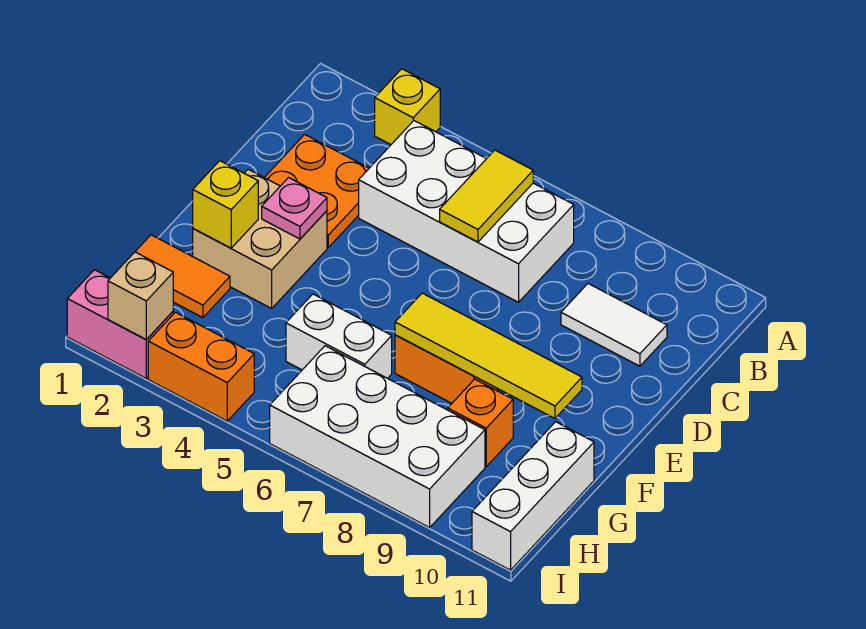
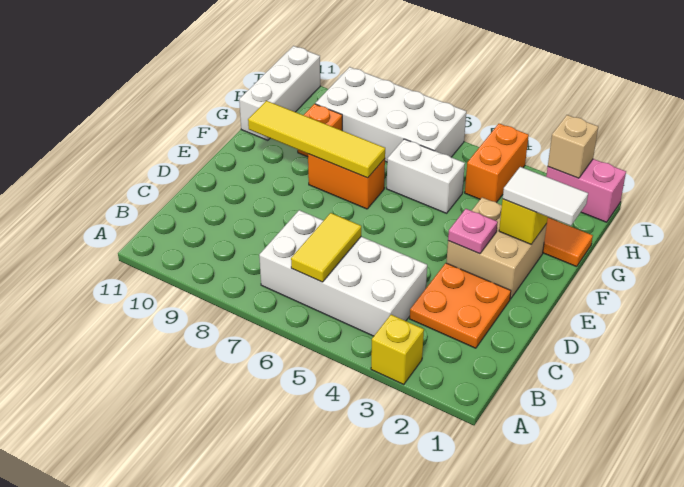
white 1x2 tile [561,284,667,366] -> white 1x2 tile moved to [503,167,588,226]
orange 1x2 brick [148,312,254,421] -> orange 1x2 brick turned to [465,124,529,203]

